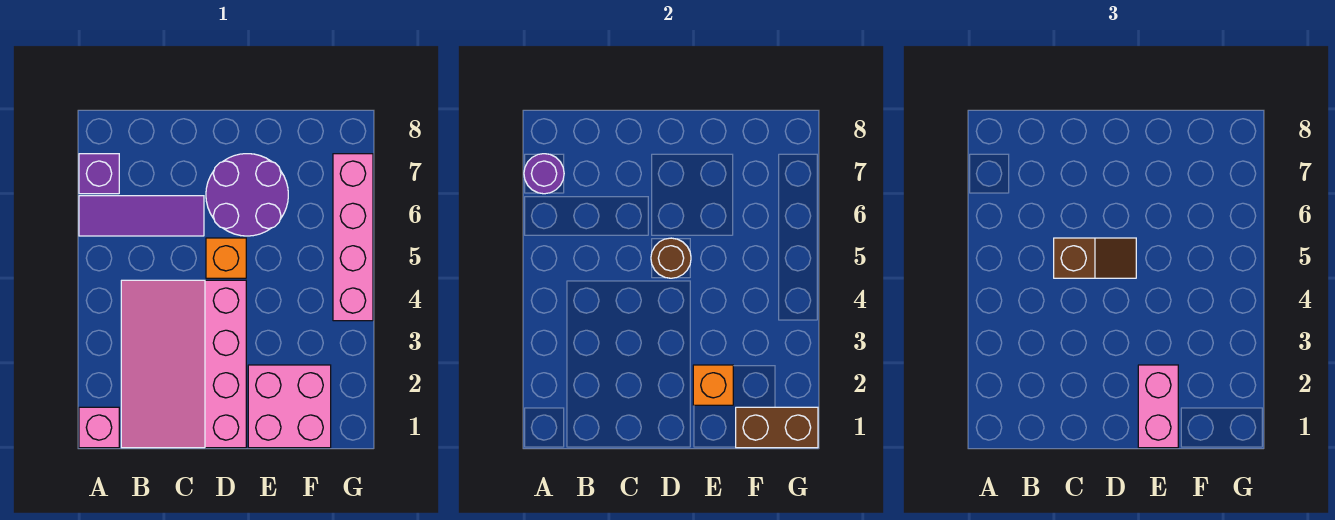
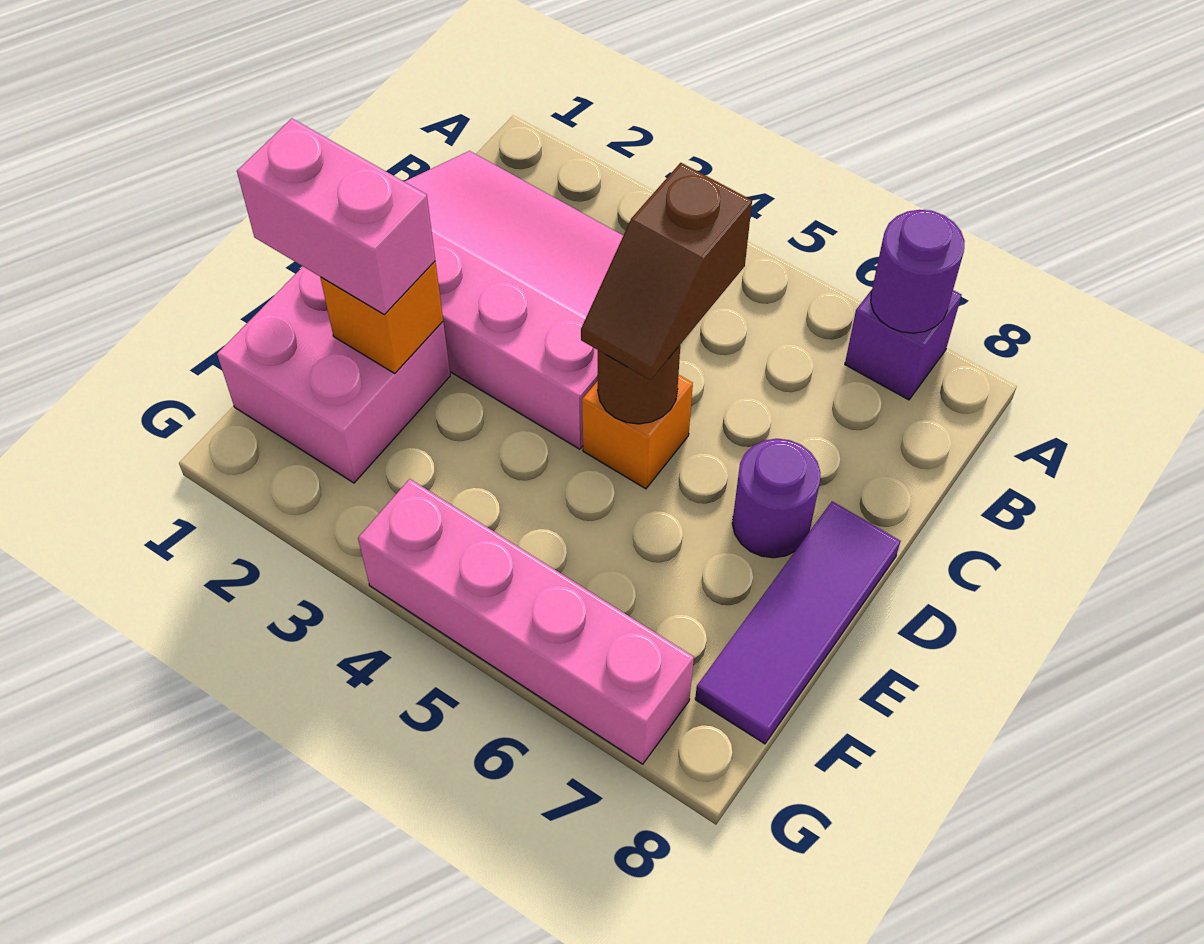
pink 1x1 brick [79,407,119,448] -> none
purple 1x3 tile [79,196,204,236] -> purple 1x3 tile moved to [695,501,900,744]
purple 2x2 round brick [206,154,288,236] -> purple 1x1 round brick [732,439,821,558]
brown 1x2 brick [736,407,818,448] -> none

